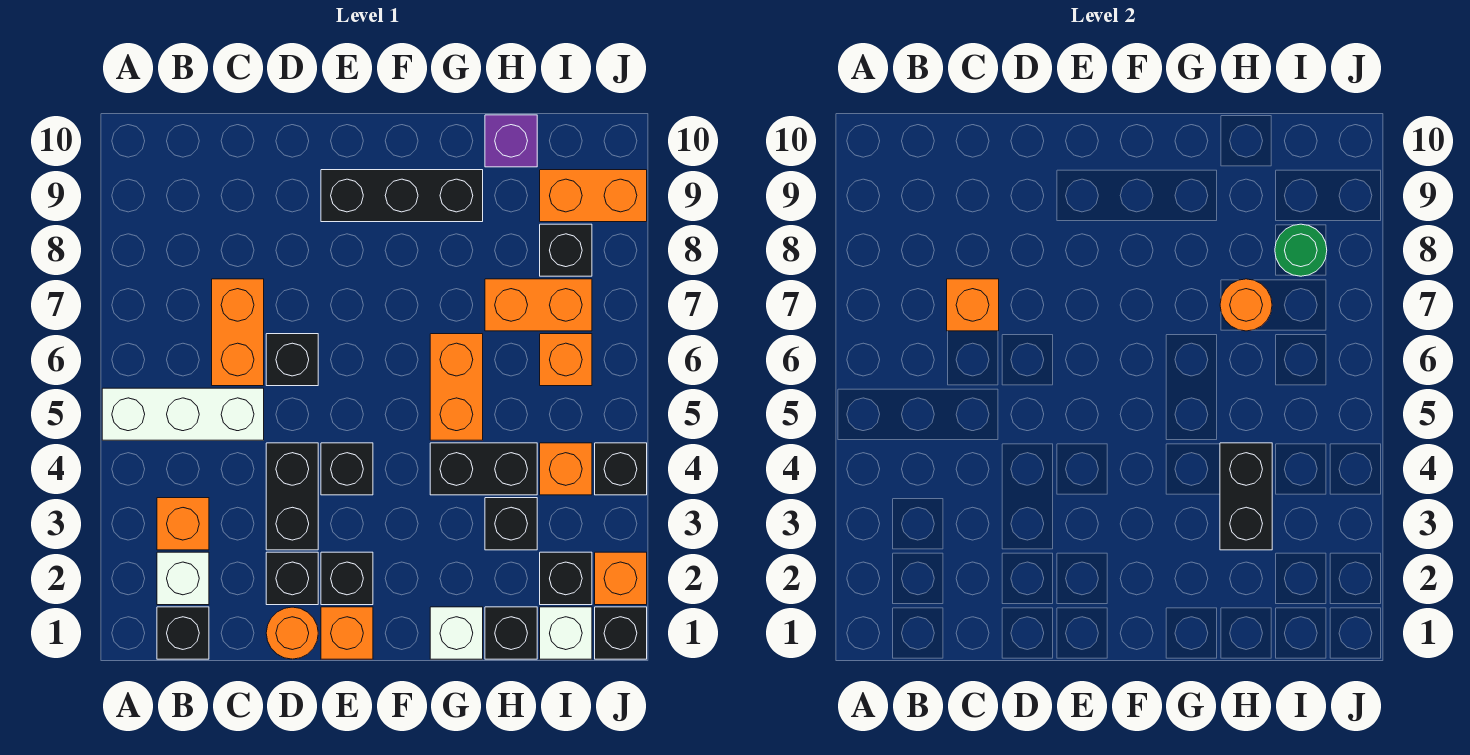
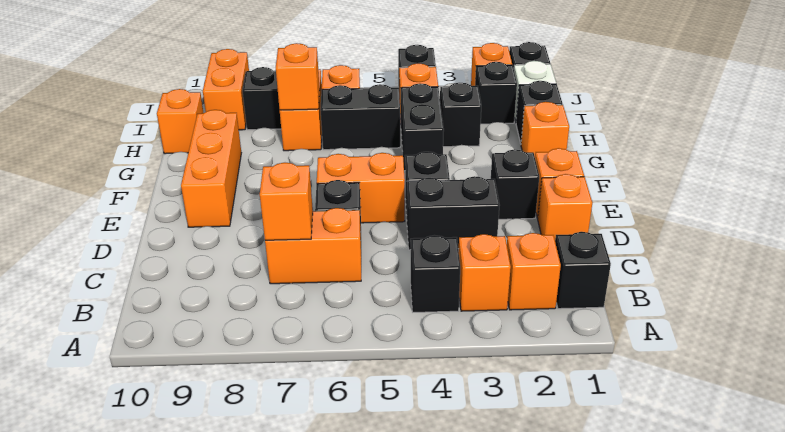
white 1x3 brick [102,388,264,440] -> none
white 1x1 brick [157,552,209,605] -> orange 1x1 brick [507,233,561,310]
orange 1x1 round brick [266,607,318,659] -> orange 1x1 brick [538,174,592,239]
black 1x1 brick [266,552,318,605] -> black 1x1 brick moved to [411,235,460,312]
black 1x3 brick [321,170,483,222] -> orange 1x3 brick [181,110,241,227]
white 1x1 brick [430,607,483,659] -> orange 1x1 brick [521,102,569,156]
orange 1x2 brick [430,334,483,440] -> orange 1x2 brick moved to [317,153,405,223]
black 1x2 brick [1220,443,1272,550] -> black 1x2 brick moved to [320,84,400,150]
orange 1x1 round brick [1220,279,1272,331] -> orange 1x1 brick [276,43,320,110]
purple 1x1 brick [485,115,537,167] -> orange 1x1 brick [157,89,203,154]
green 1x1 round brick [1275,224,1327,276] -> none

